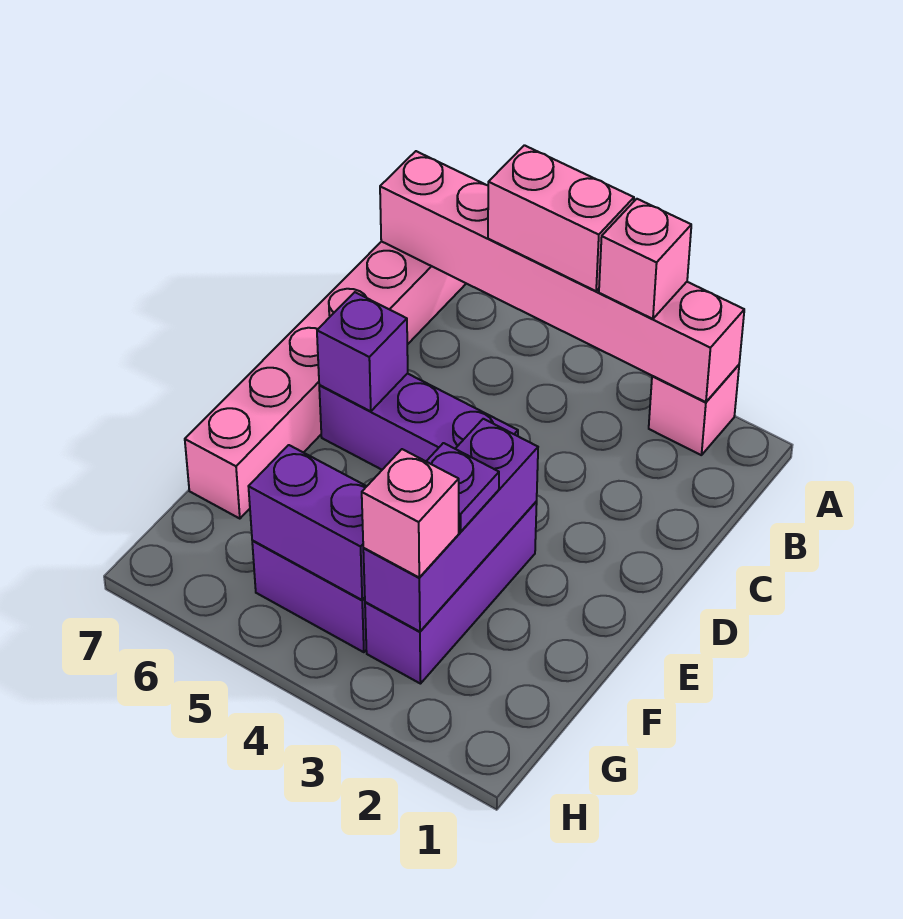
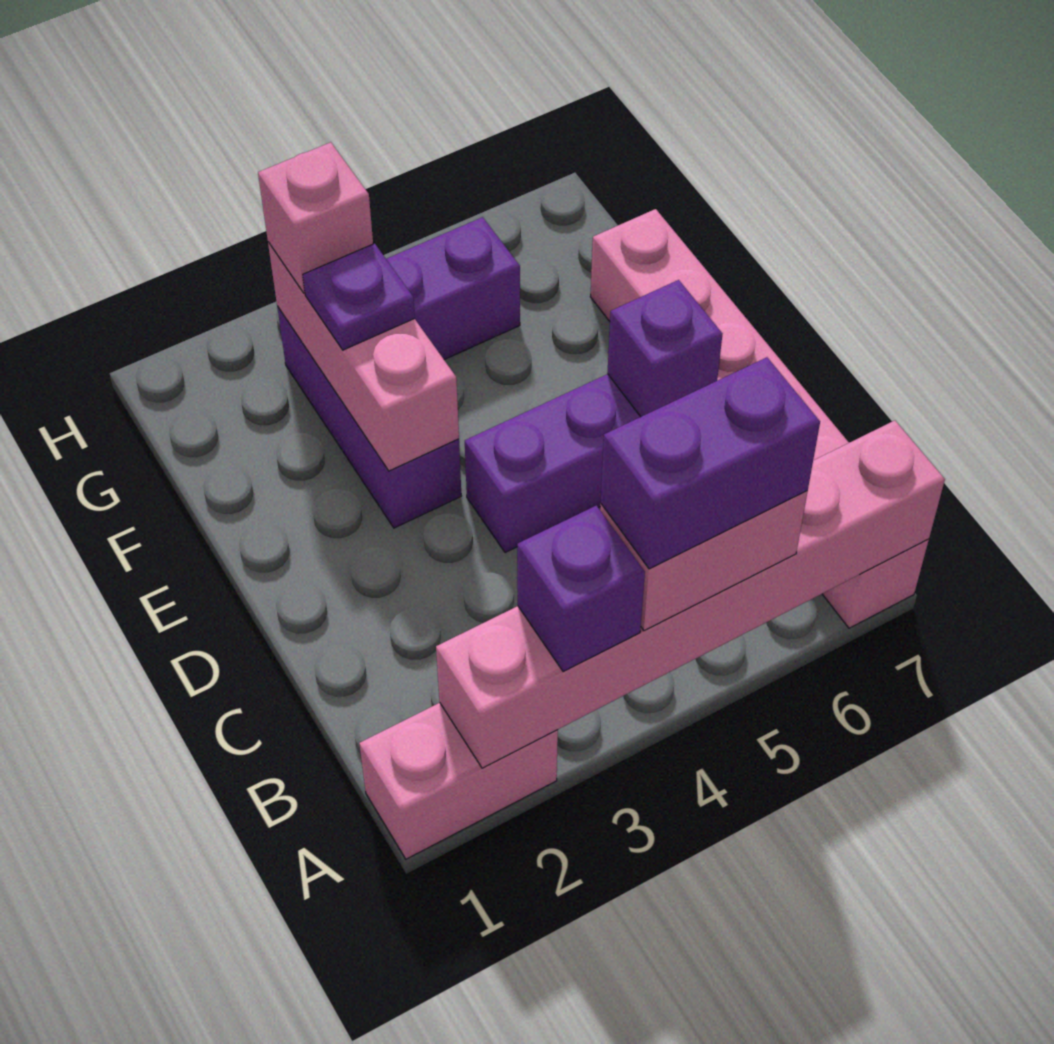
pink 1x1 brick [649,365,739,455] -> pink 1x2 brick [359,703,558,859]
pink 1x1 brick [599,199,691,319] -> purple 1x1 brick [517,506,645,672]
purple 1x3 brick [363,419,538,632] -> pink 1x3 brick [268,242,459,471]
purple 1x2 brick [249,445,367,600] -> purple 1x2 brick moved to [601,357,820,569]

